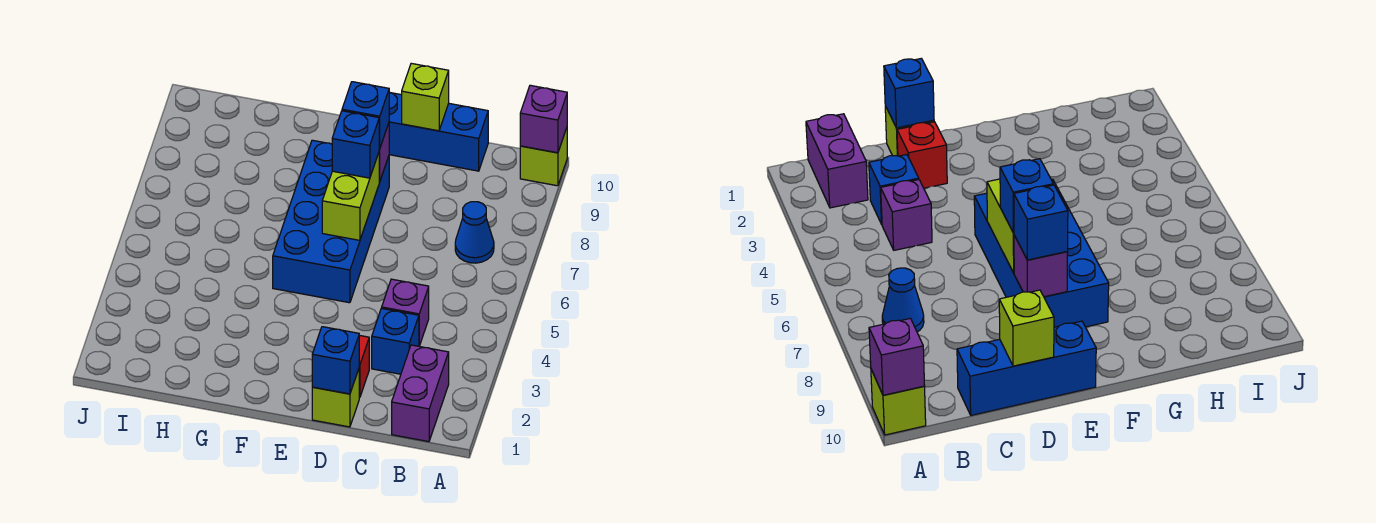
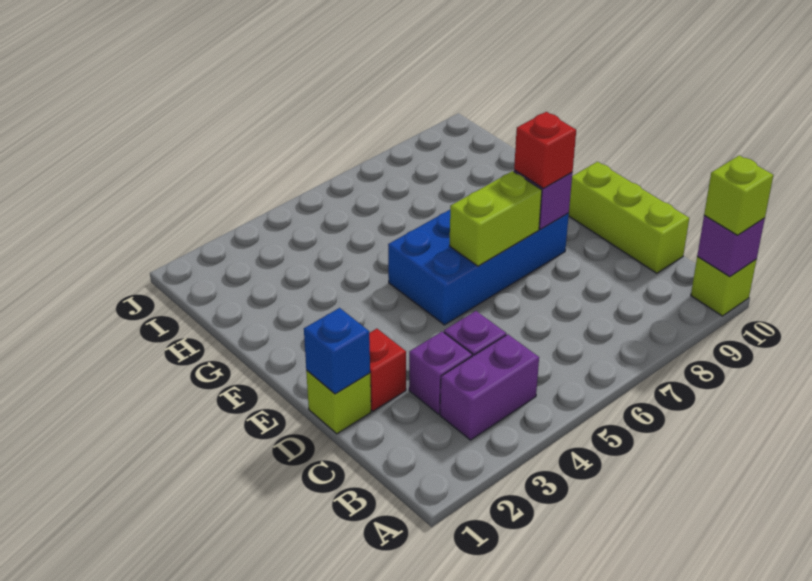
purple 1x2 brick [392,345,449,442] -> purple 1x2 brick moved to [440,334,539,440]
blue 1x1 cone [455,202,494,263] -> none
blue 1x1 brick [372,308,419,374] -> purple 1x1 brick [409,331,472,414]
blue 1x3 brick [389,92,488,171] -> lime 1x3 brick [569,162,689,273]
lime 1x1 brick [402,63,449,131] -> lime 1x1 brick moved to [704,155,774,235]
blue 1x1 brick [332,111,380,178] -> none
blue 1x1 brick [342,82,389,149] -> red 1x1 brick [514,112,576,188]

